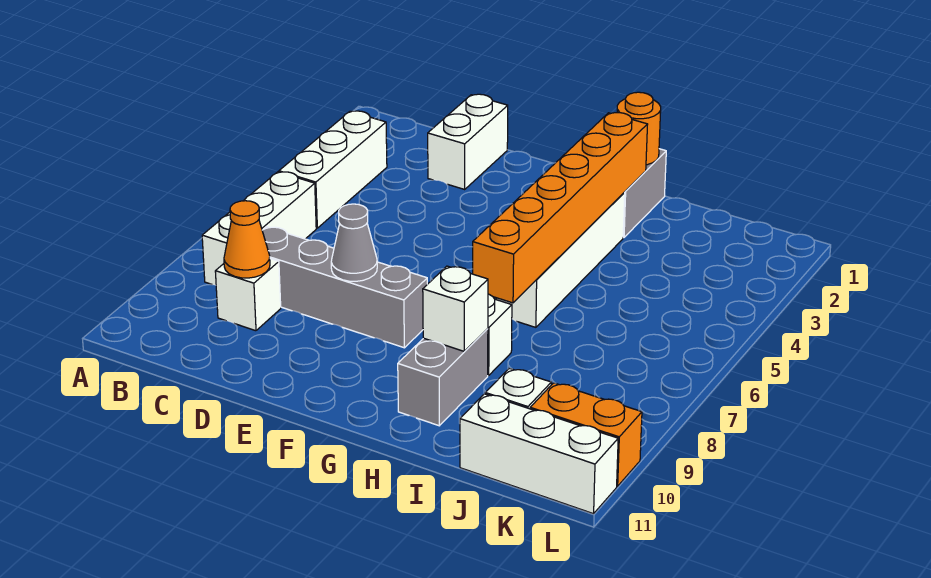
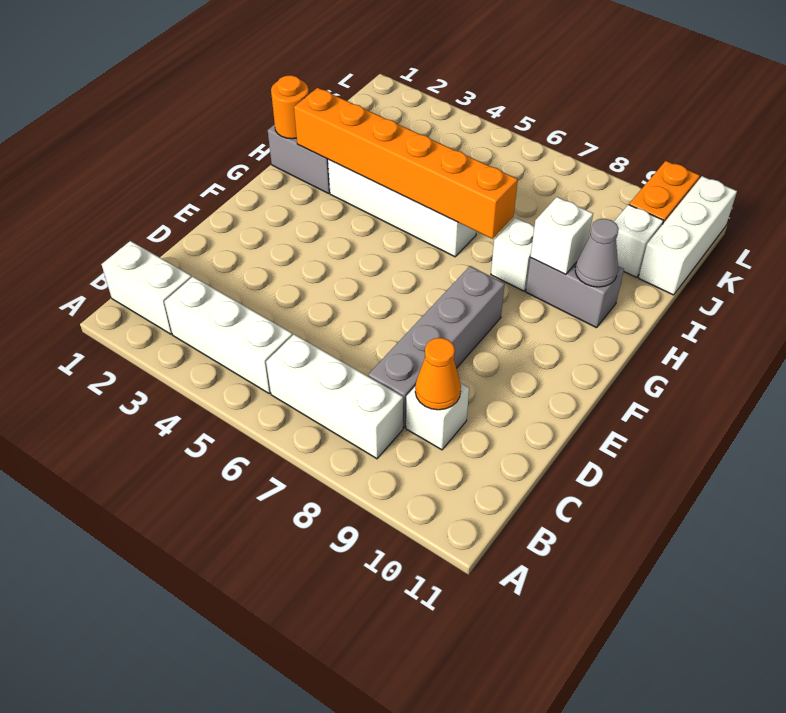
white 1x2 brick [428,94,508,189] -> white 1x2 brick moved to [102,241,192,334]
grey 1x1 cone [331,204,377,281] -> grey 1x1 cone moved to [575,219,619,287]

